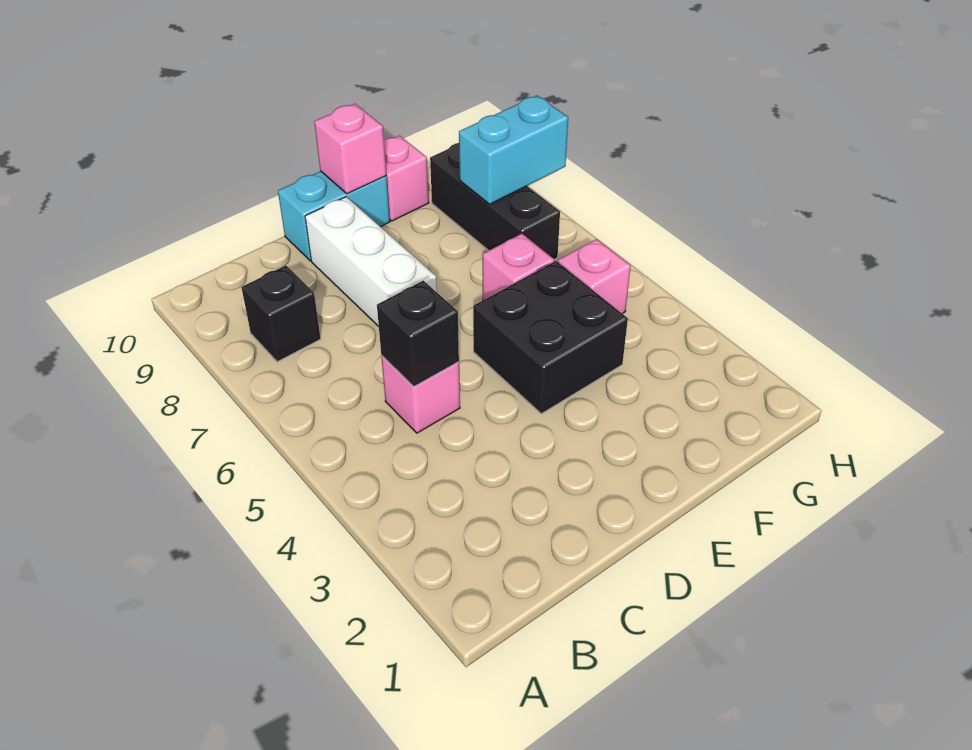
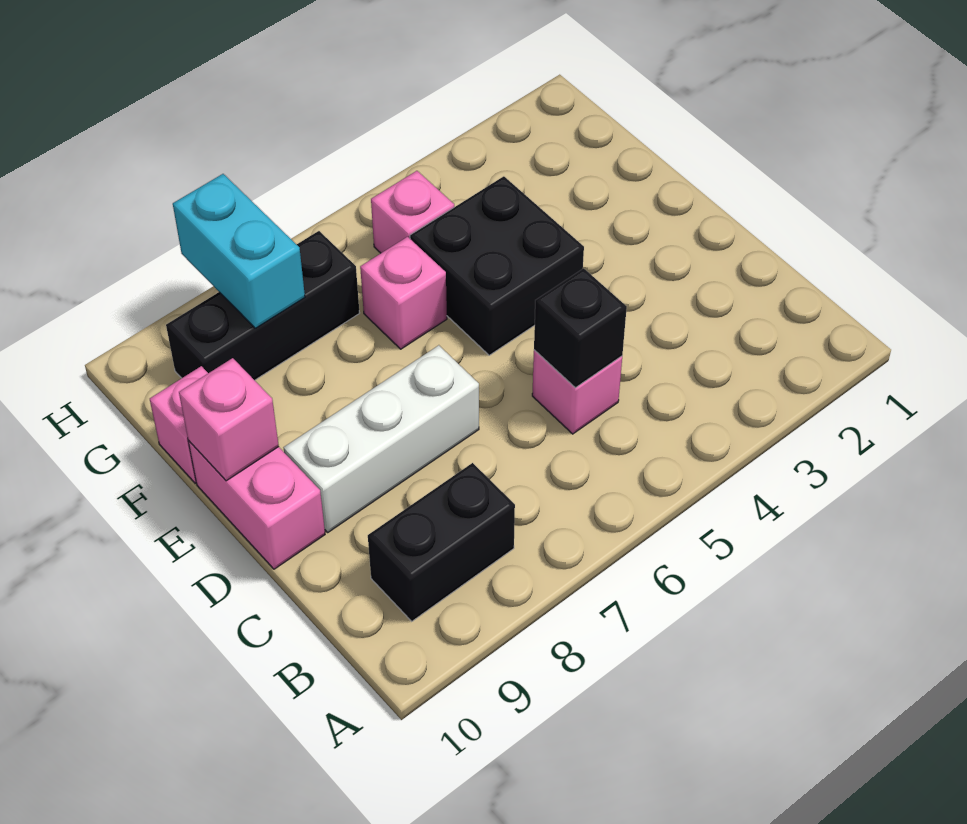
black 1x1 brick [242,266,321,362] -> black 1x2 brick [368,463,515,621]
cyan 1x2 brick [278,171,390,261] -> pink 1x2 brick [188,441,325,569]

